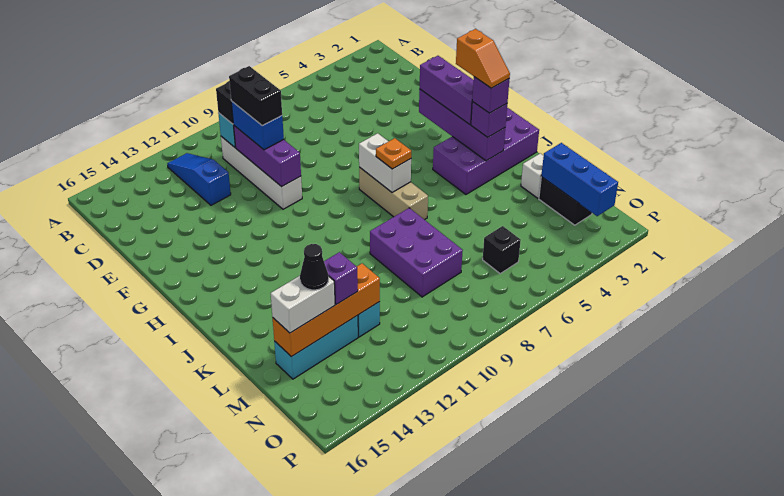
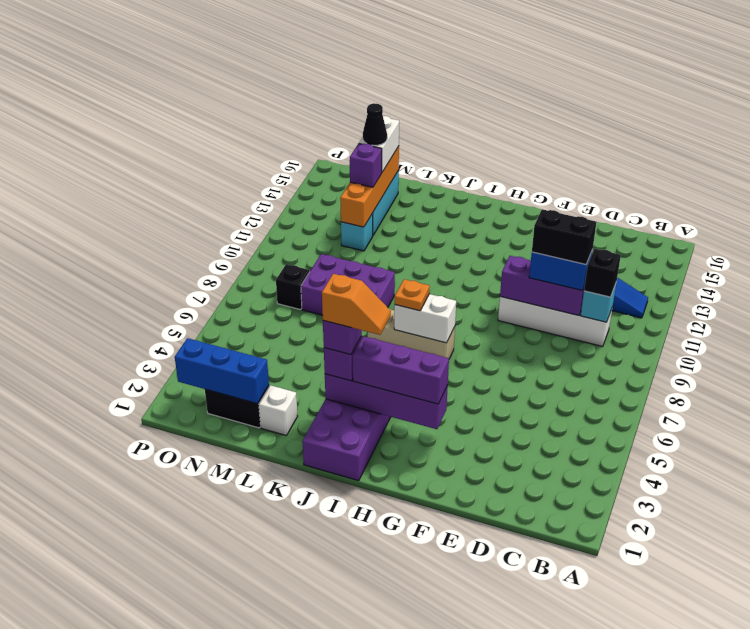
orange 1x2 slope [456,29,510,88] -> orange 1x2 slope turned to [322,274,391,335]
black 1x1 brick [483,226,521,274] -> black 1x1 brick moved to [276,264,310,310]

